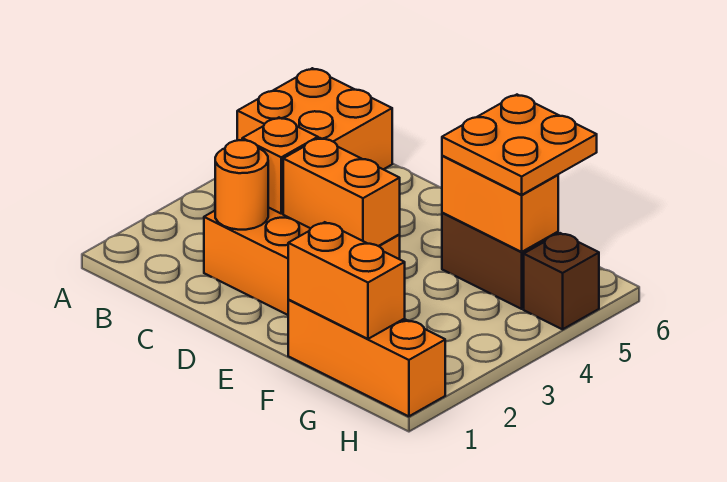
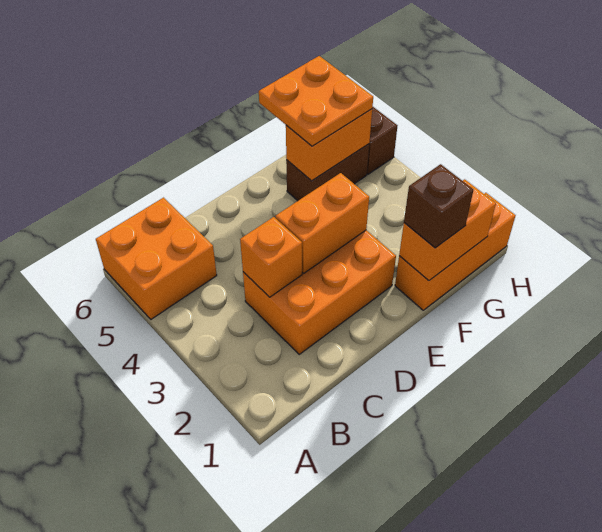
orange 1x1 round brick [215,140,268,230] -> none
none -> brown 1x1 brick [404,164,473,248]

